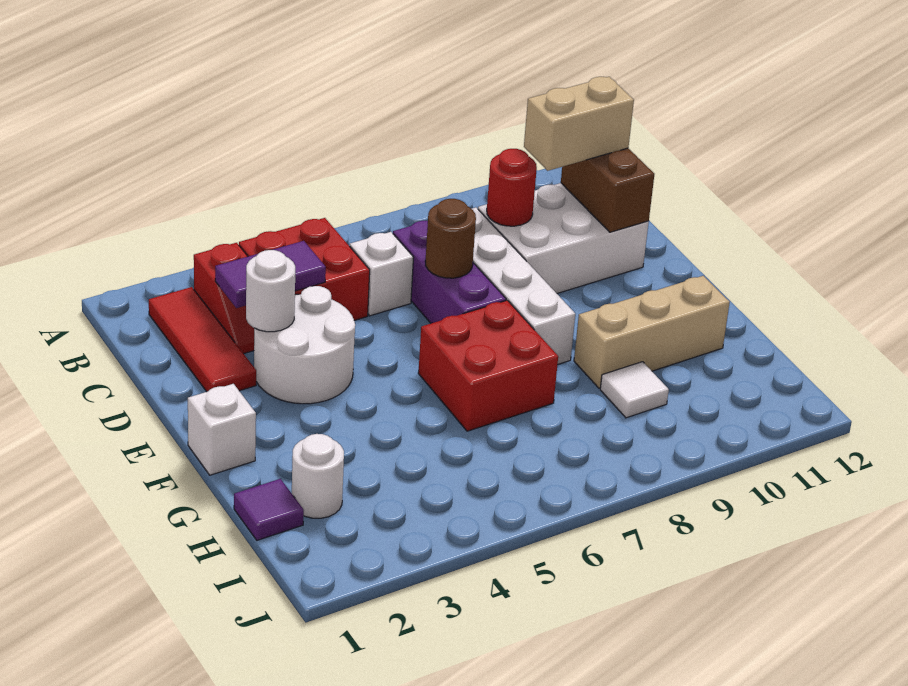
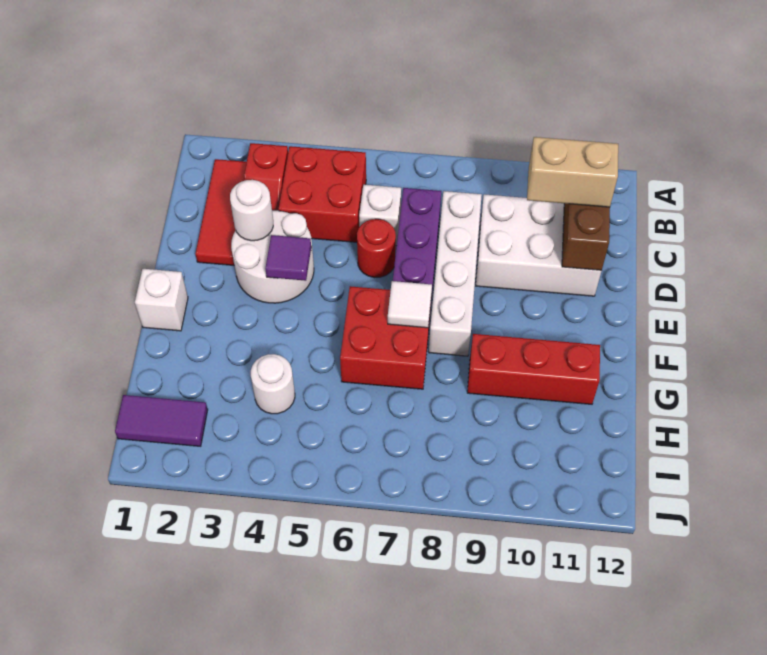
purple 1x2 tile [215,241,326,308] -> purple 1x2 tile moved to [115,395,208,446]
red 1x1 round brick [487,149,537,226] -> red 1x1 round brick moved to [357,219,396,278]
brown 1x1 round brick [425,199,476,278] -> none
tan 1x3 brick [574,276,730,388] -> red 1x3 brick [467,334,600,404]
purple 1x1 tile [234,479,304,540] -> purple 1x1 tile moved to [265,235,311,281]
white 1x1 round brick [292,434,344,518] -> white 1x1 round brick moved to [251,354,295,414]
white 1x1 tile [600,362,669,418] -> white 1x1 tile moved to [388,281,432,328]

